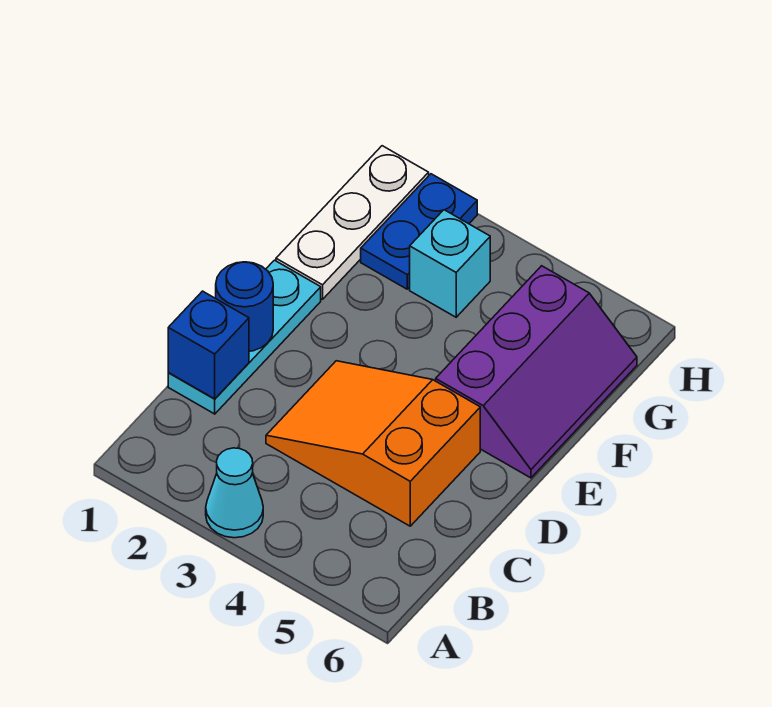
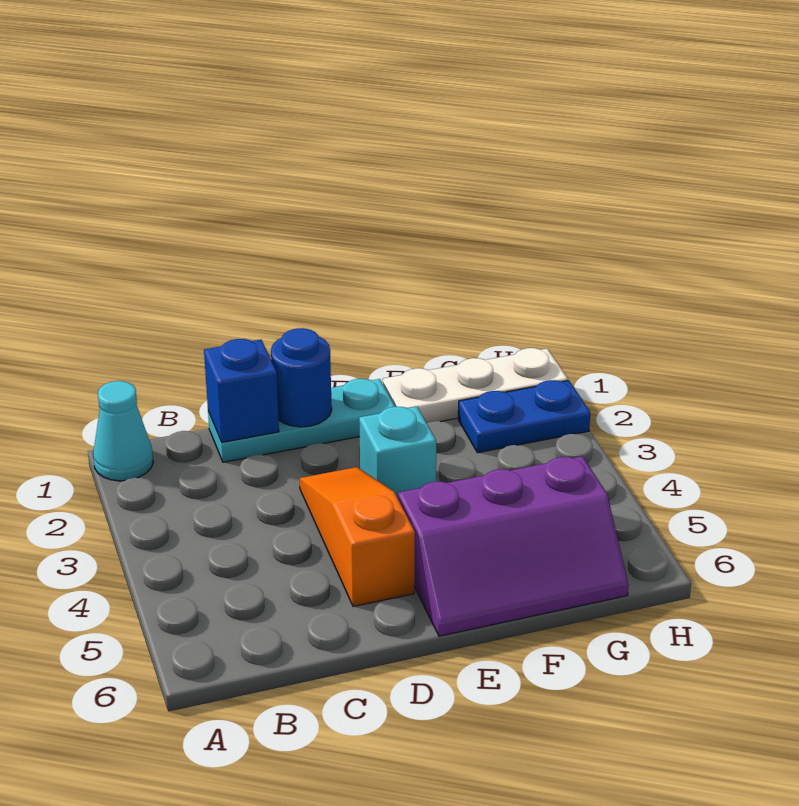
cyan 1x1 cone [206,448,263,538] -> cyan 1x1 cone moved to [93,381,153,481]
orange 2x3 slope [266,361,480,526] -> orange 1x3 slope [299,467,415,606]
cyan 1x1 brick [410,210,490,317] -> cyan 1x1 brick moved to [359,407,436,498]

